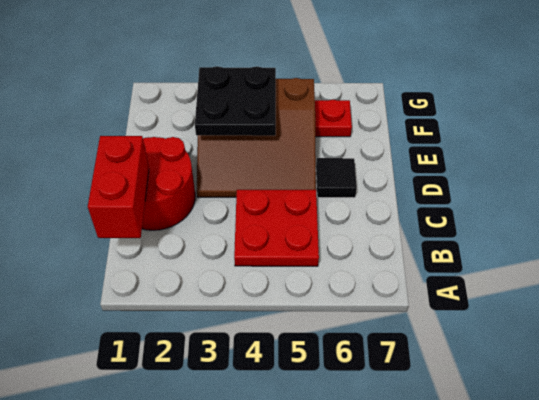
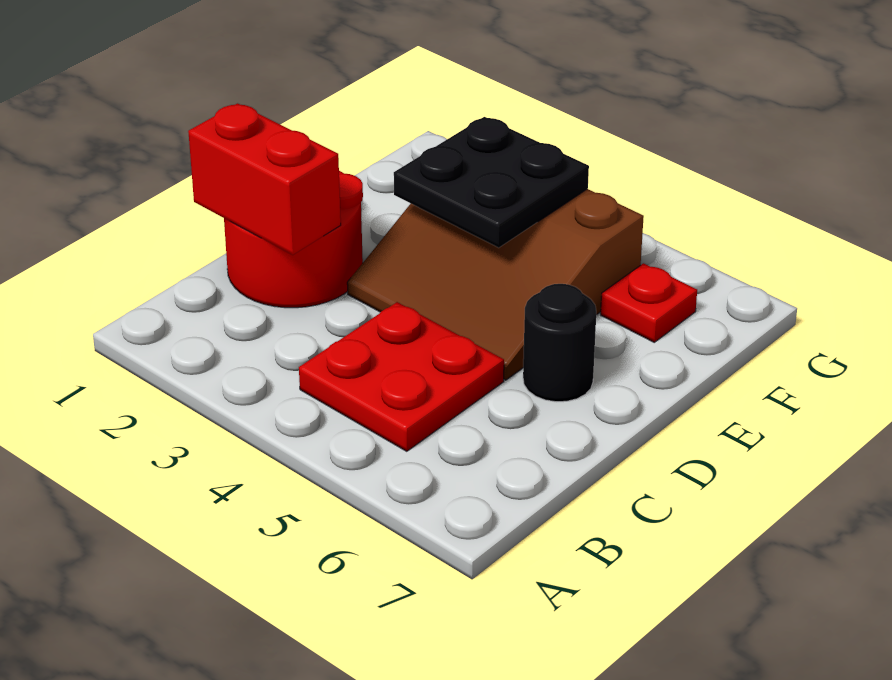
red 1x2 brick [88,136,149,238] -> red 1x2 brick turned to [188,103,341,255]
black 1x1 tile [316,158,357,198] -> black 1x1 round brick [523,284,596,402]

